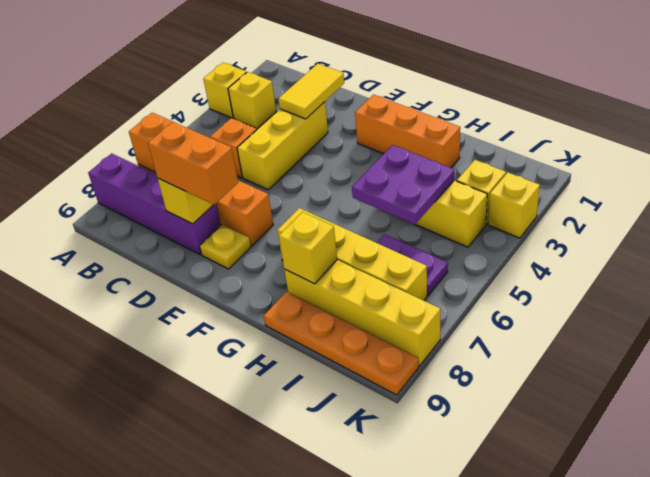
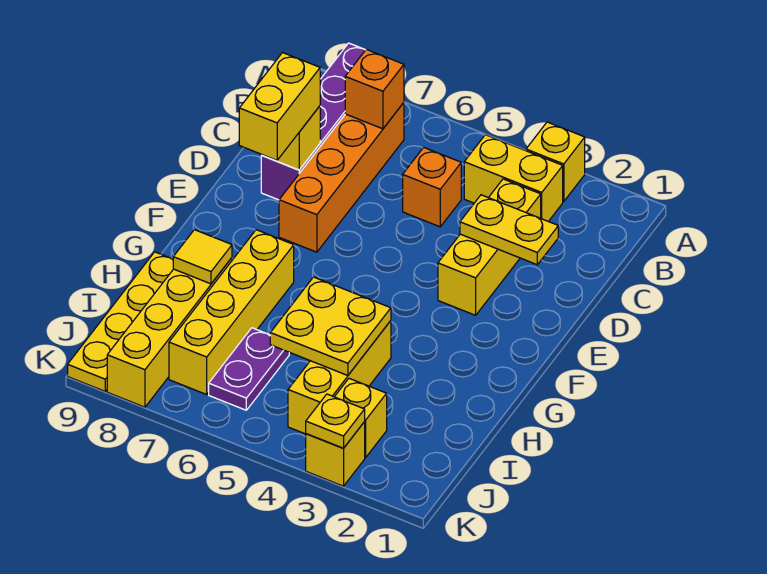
yellow 1x1 brick [228,72,276,129] -> yellow 1x2 brick [464,135,563,221]
yellow 1x2 tile [279,64,344,119] -> yellow 1x2 plate [460,195,558,265]
yellow 1x3 brick [237,102,328,190] -> yellow 1x3 brick turned to [438,179,541,315]
orange 1x2 brick [148,122,238,204] -> yellow 1x2 brick [239,53,320,160]
yellow 1x1 plate [200,225,251,269] -> yellow 1x1 plate moved to [306,394,365,448]
orange 1x3 brick [355,95,460,168] -> none
purple 2x2 plate [352,145,454,224] -> yellow 2x2 plate [270,277,391,376]
yellow 1x1 brick [279,212,337,284] -> yellow 1x1 tile [173,230,232,284]
orange 1x4 plate [264,292,419,395] -> yellow 1x4 plate [68,252,173,391]

